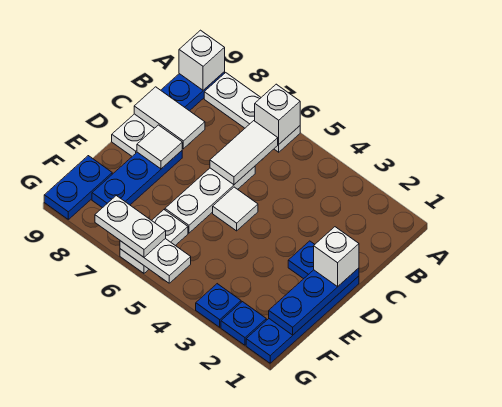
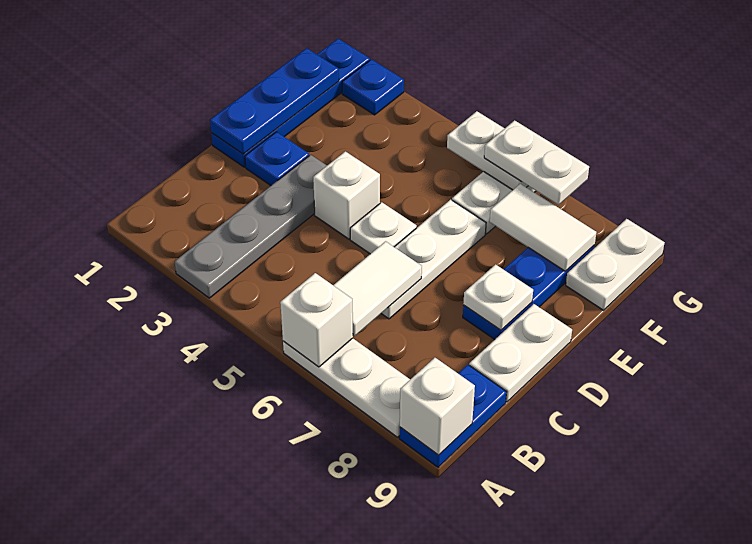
none -> grey 1x4 plate [175,155,327,298]
white 1x2 tile [134,87,205,149] -> white 1x2 tile moved to [490,184,596,271]
white 1x1 brick [314,227,359,287] -> white 1x1 brick moved to [313,151,380,239]
white 1x1 tile [213,187,258,231] -> white 1x1 plate [350,202,417,254]
white 1x1 tile [137,125,182,169] -> white 1x1 plate [463,264,533,330]
blue 1x2 plate [44,156,112,219] -> white 1x2 plate [566,219,665,310]
blue 1x1 plate [196,284,241,327] -> none

